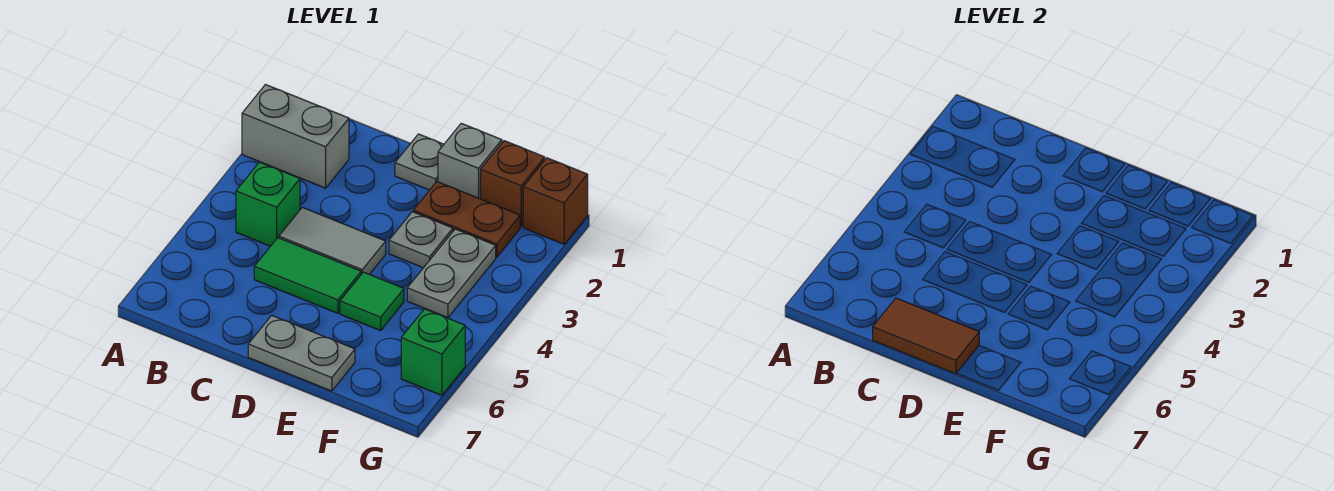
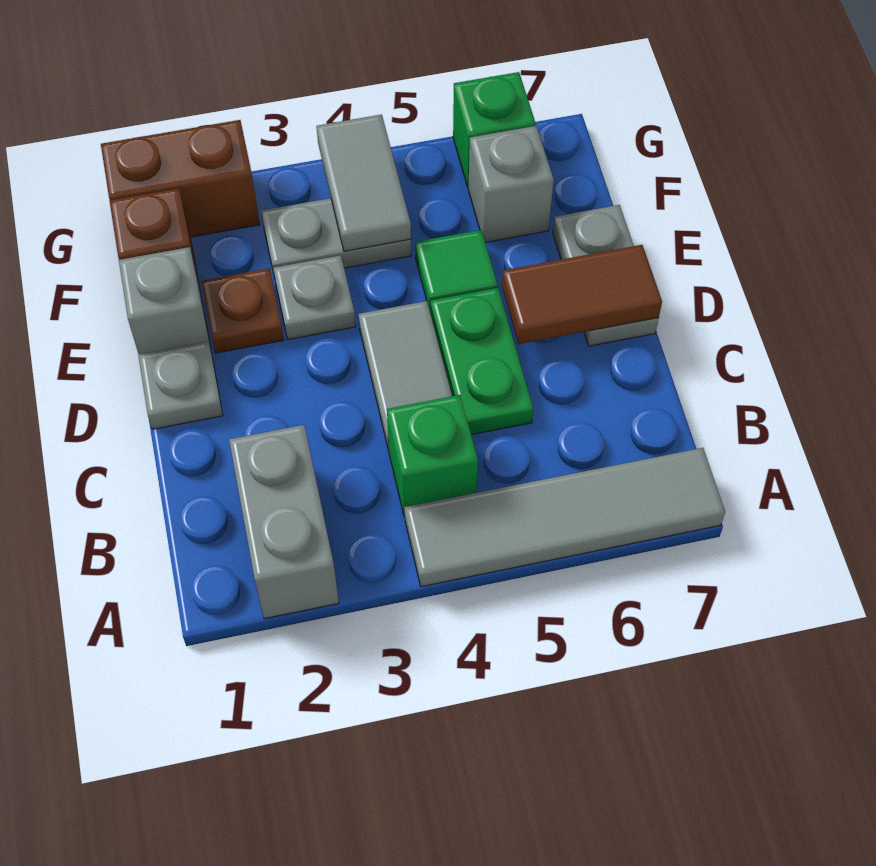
none -> grey 1x4 tile [404,448,725,587]
green 1x2 tile [254,238,361,313] -> green 1x2 plate [431,288,533,435]
brown 1x2 tile [873,298,979,374] -> brown 1x2 tile turned to [502,245,662,344]
brown 1x2 plate [413,182,520,257] -> brown 1x1 plate [201,268,284,353]
none -> grey 1x2 tile [316,114,411,251]
none -> grey 1x1 brick [468,126,554,242]
brown 1x1 brick [523,158,588,244] -> brown 1x2 brick [101,120,260,237]

